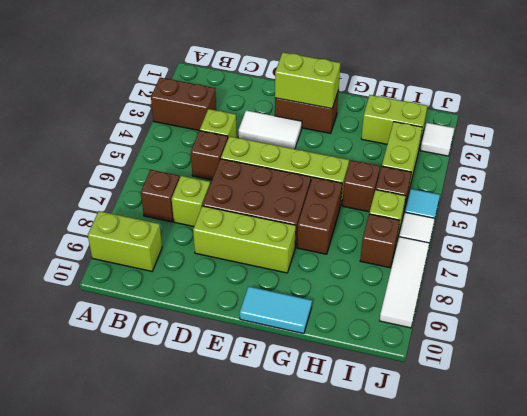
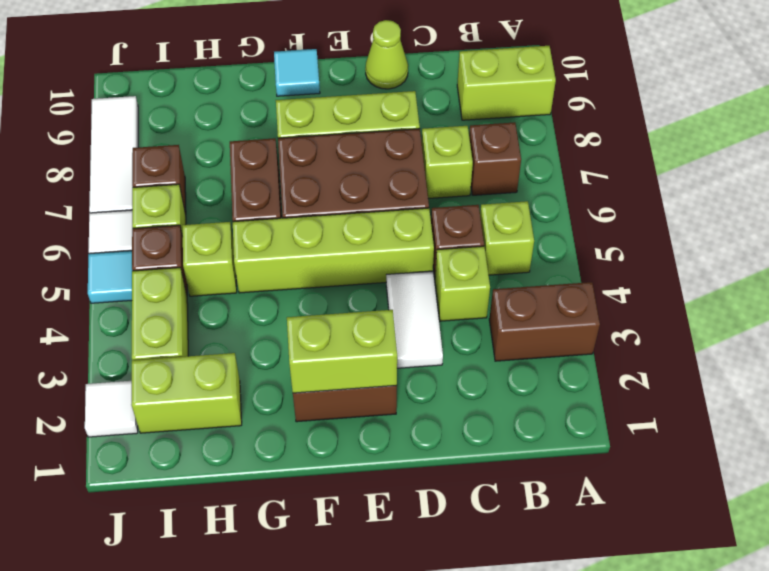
none -> lime 1x1 brick [480,201,534,275]
white 1x2 tile [238,111,302,149] -> white 1x2 tile turned to [386,271,443,368]
none -> lime 1x1 cone [365,20,408,89]
cyan 1x2 tile [240,287,312,334] -> cyan 1x1 tile [274,49,320,96]
brown 1x1 brick [342,160,380,212] -> lime 1x1 brick [182,222,237,296]

